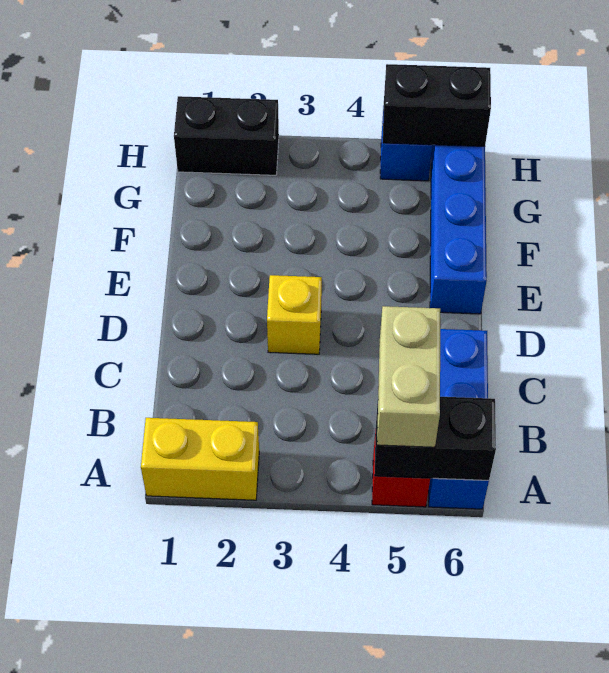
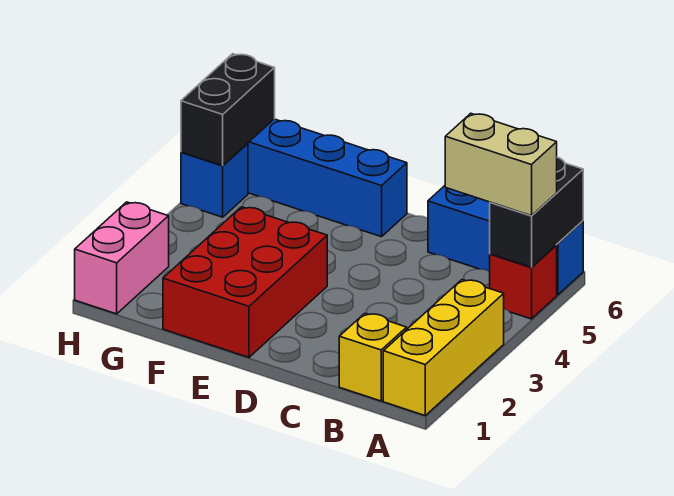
yellow 1x2 brick [141,418,259,500] -> yellow 1x3 brick [383,280,504,415]
yellow 1x1 brick [267,275,322,354] -> yellow 1x1 brick moved to [339,313,407,401]
none -> red 2x3 brick [163,207,327,357]
black 1x2 brick [174,96,279,175] -> pink 1x2 brick [75,202,169,314]

